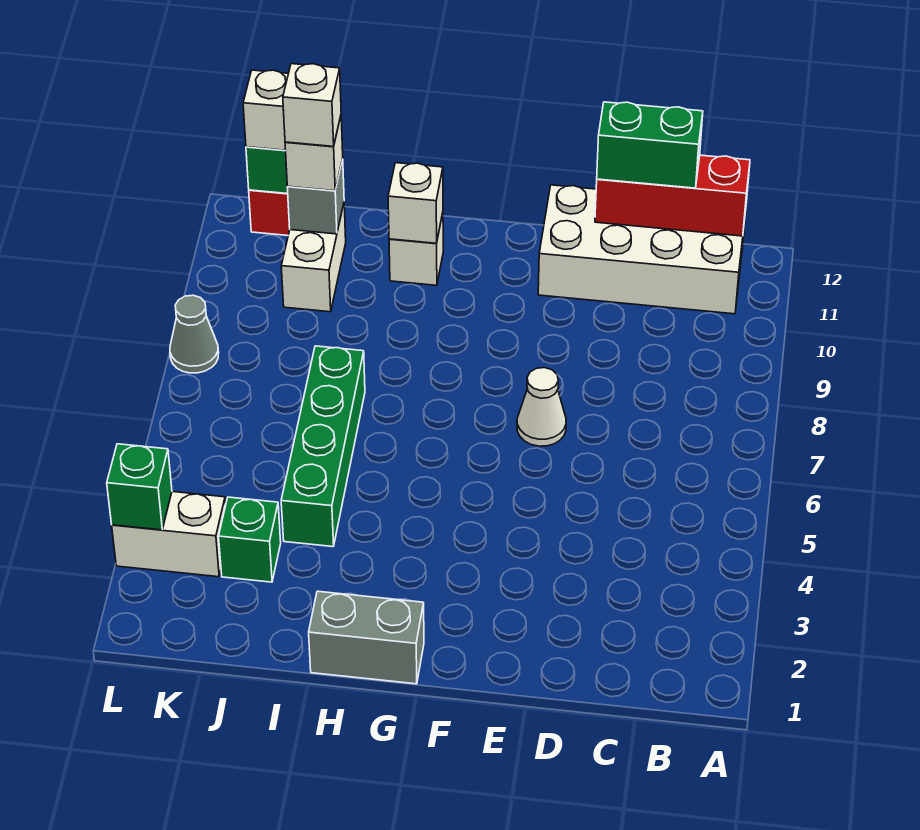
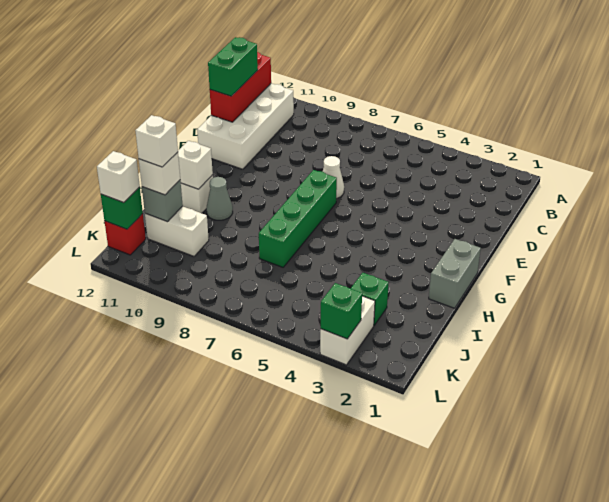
green 1x4 brick [281,346,365,547] -> green 1x4 brick turned to [259,170,337,267]
grey 1x1 cone [170,295,219,373] -> grey 1x1 cone moved to [206,177,233,220]

